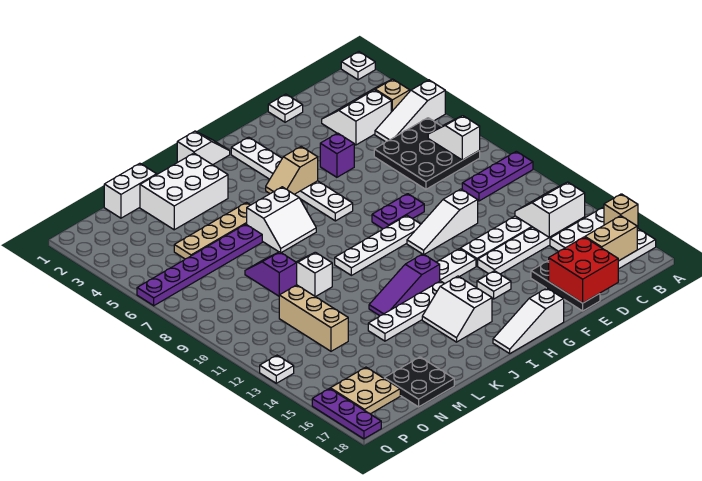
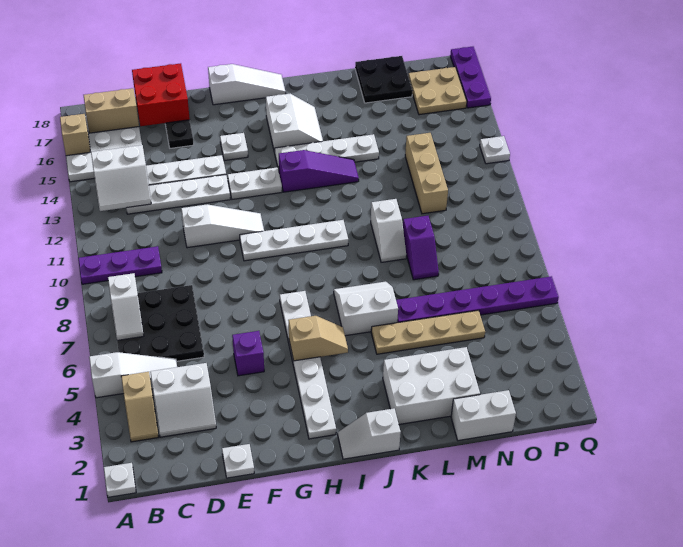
purple 1x2 plate [372,194,424,229] -> none

